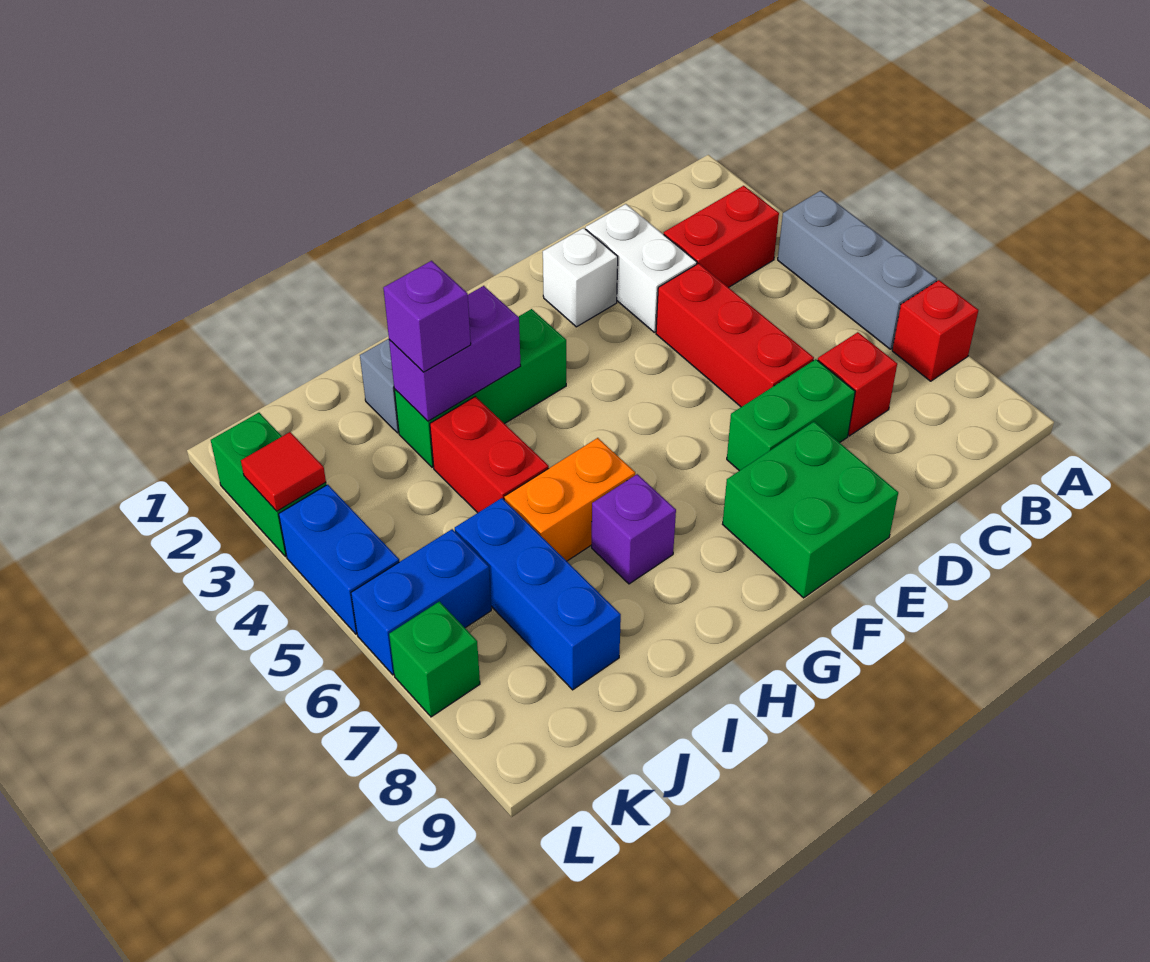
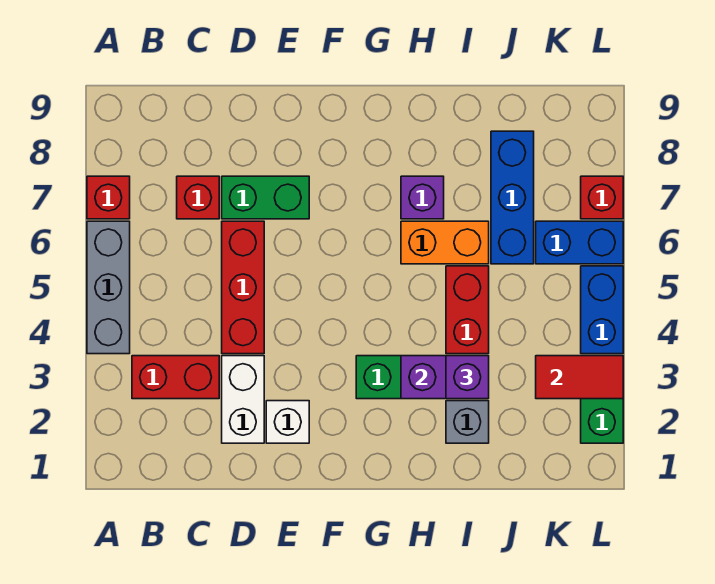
green 2x2 brick [723,422,898,598] -> none
red 1x1 tile [241,432,326,511] -> red 1x2 tile [536,356,623,399]
green 1x1 brick [389,601,480,717] -> red 1x1 brick [581,176,623,219]

